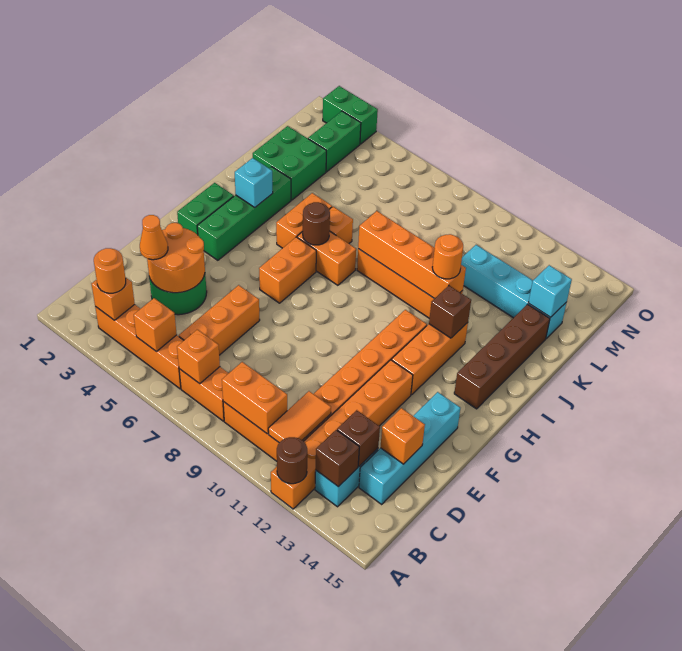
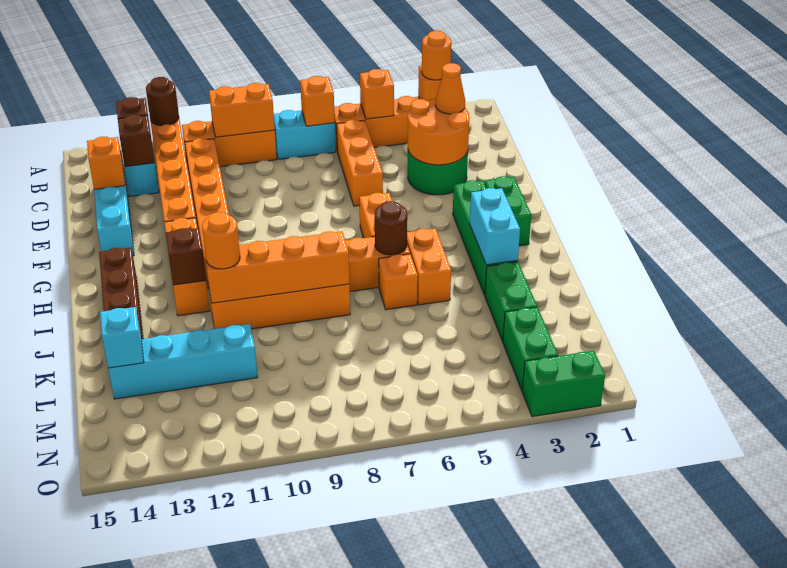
orange 1x2 brick [179,367,229,421] -> cyan 1x2 brick [274,110,336,159]
orange 1x2 tile [268,391,331,443] -> none
cyan 1x1 brick [235,158,273,207] -> cyan 1x2 brick [470,188,520,265]
green 2x2 brick [253,126,326,200] -> green 1x2 brick [485,262,537,341]

